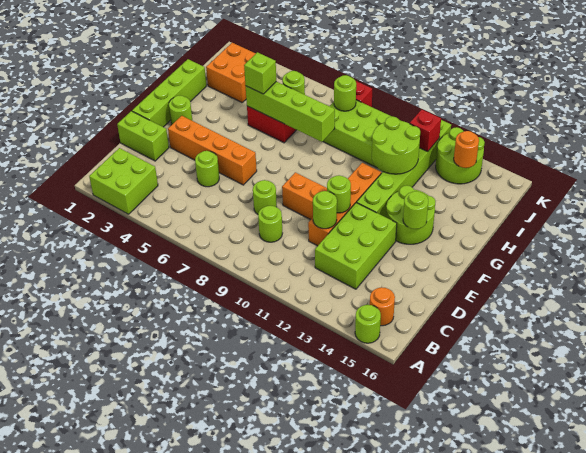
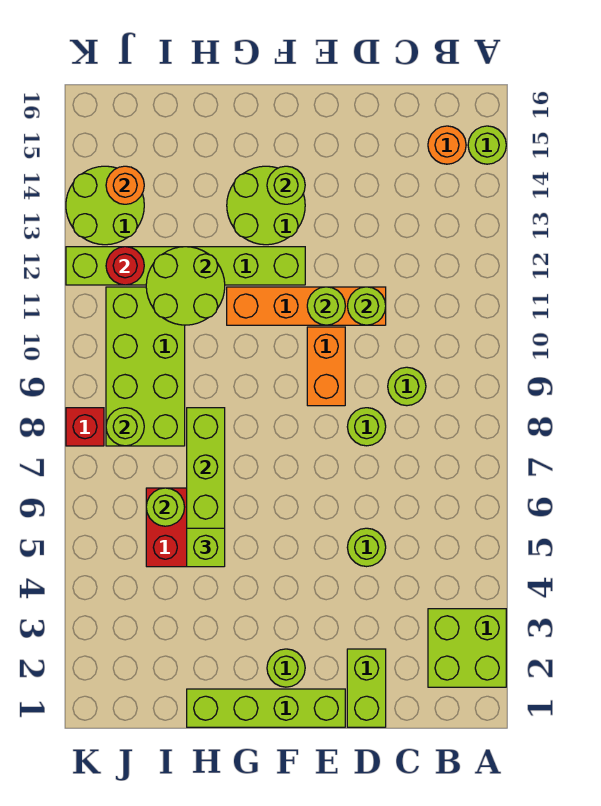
lime 2x3 brick [315,203,397,289] -> none
orange 1x4 brick [168,116,257,185] -> none
orange 2x2 brick [206,43,256,102] -> none
red 1x1 brick [410,110,441,152] -> red 1x1 round brick [106,247,144,285]

